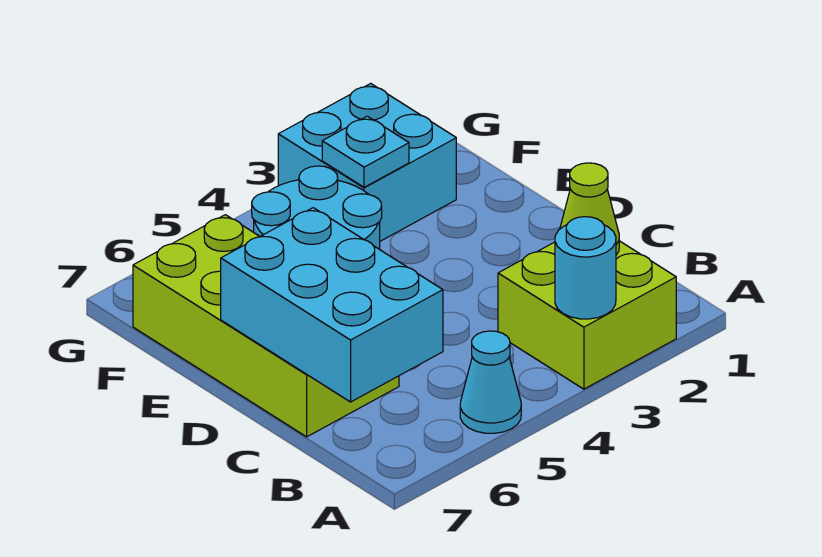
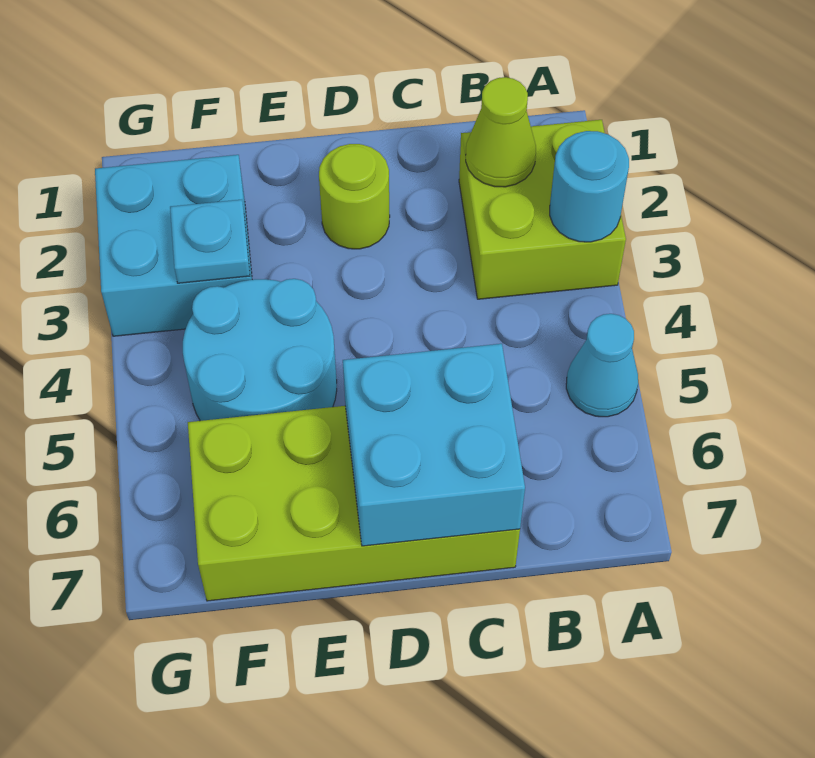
cyan 2x3 brick [221,208,443,402] -> cyan 2x2 brick [343,344,525,546]
none -> lime 1x1 round brick [319,144,390,249]

